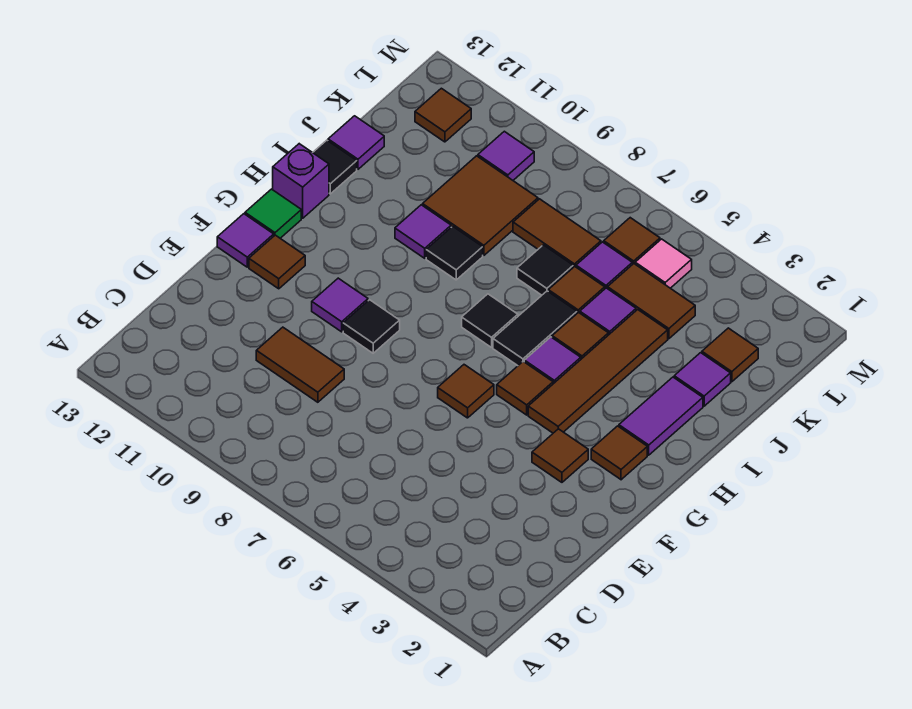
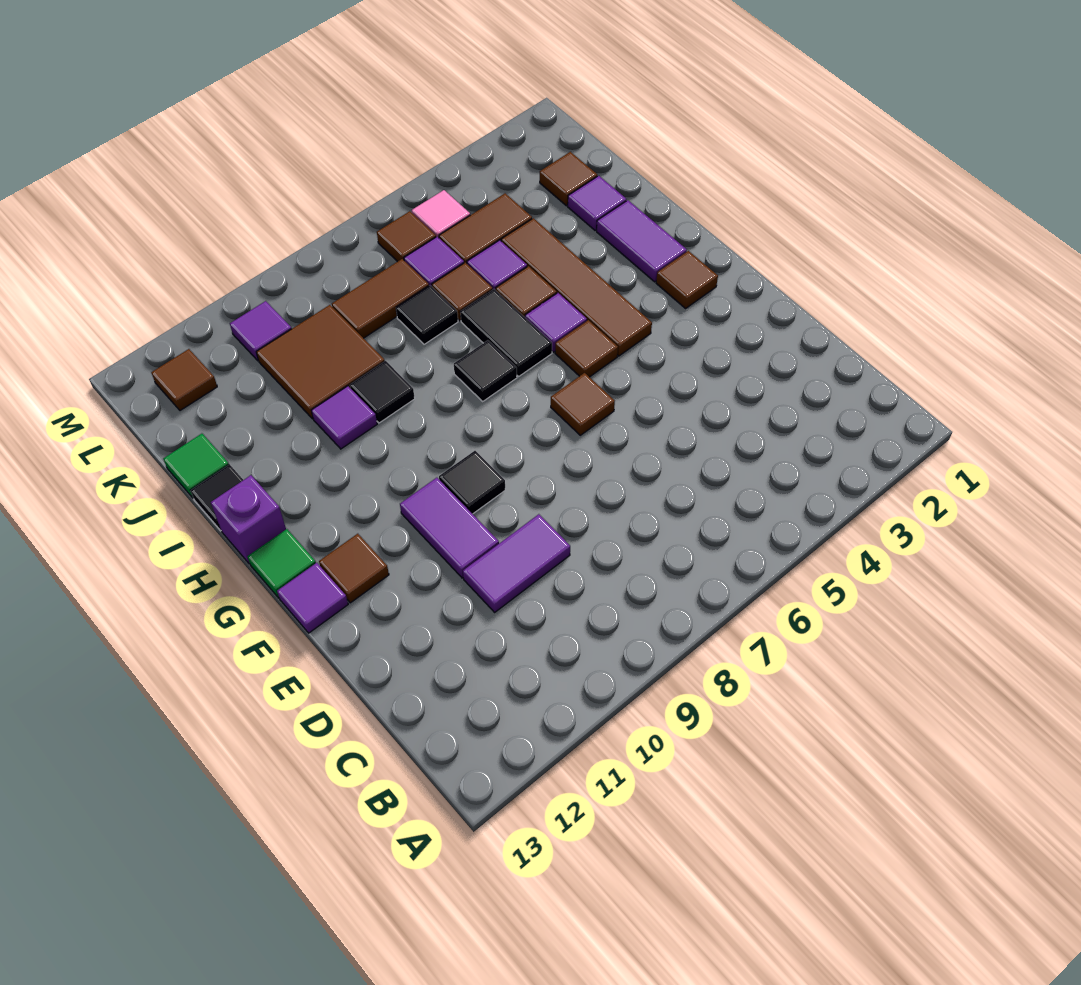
brown 1x2 tile [256,327,344,402] -> purple 1x2 tile [463,514,570,612]
brown 1x1 tile [532,429,588,482] -> none
purple 1x1 tile [312,278,368,332] -> purple 1x2 tile [400,478,499,578]
purple 1x1 tile [328,116,384,169] -> green 1x1 tile [163,434,229,498]

